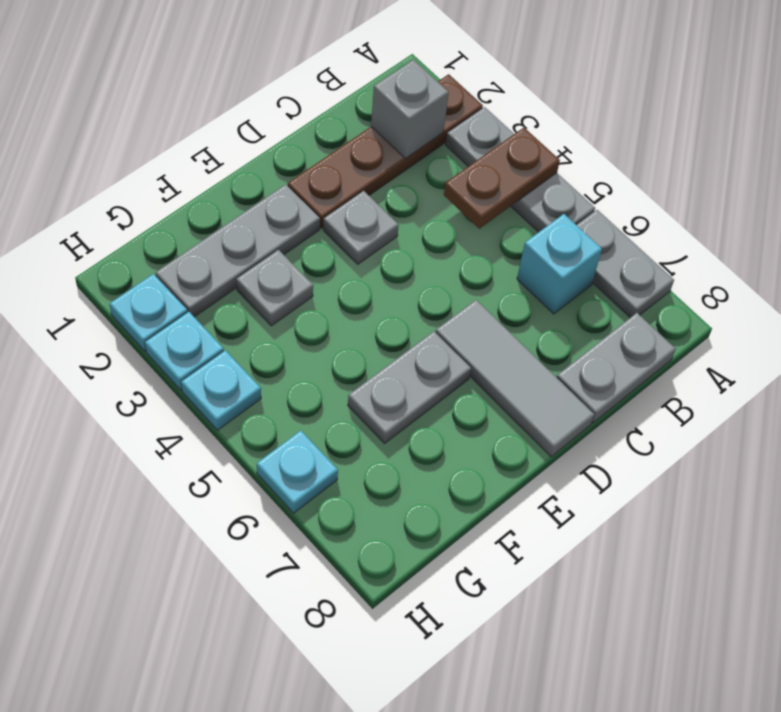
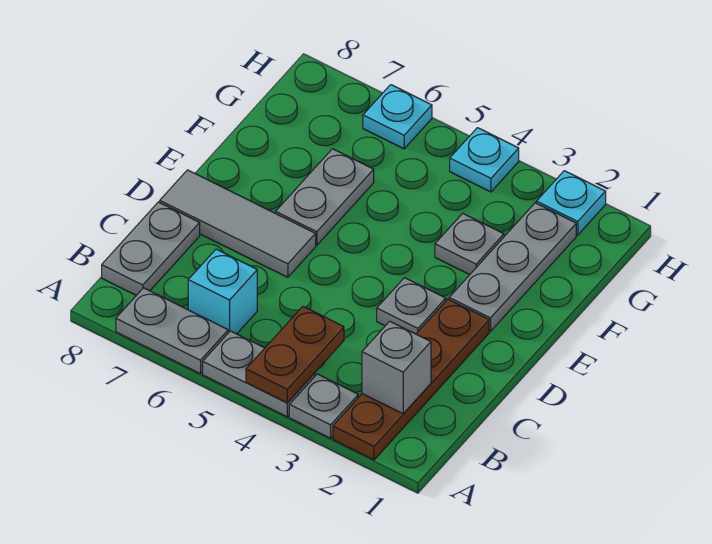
cyan 1x1 plate [145,312,224,390] -> none

